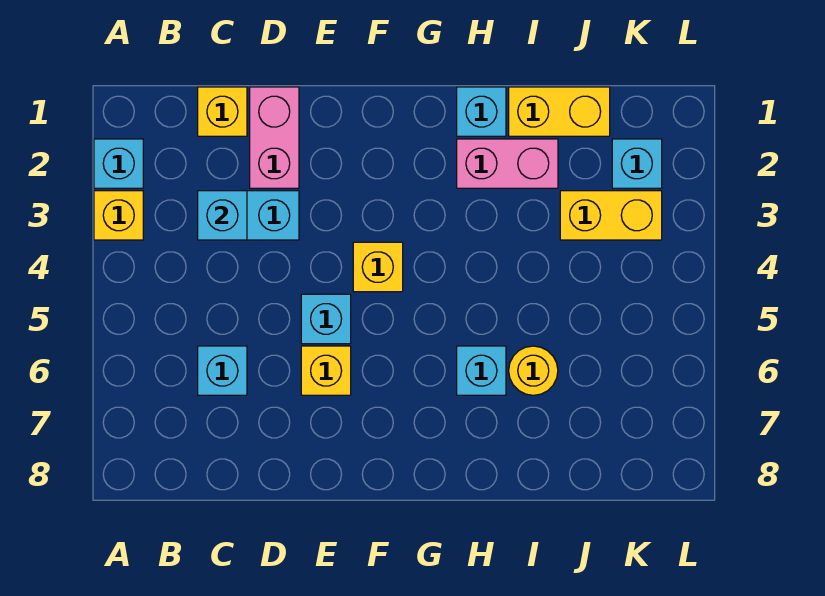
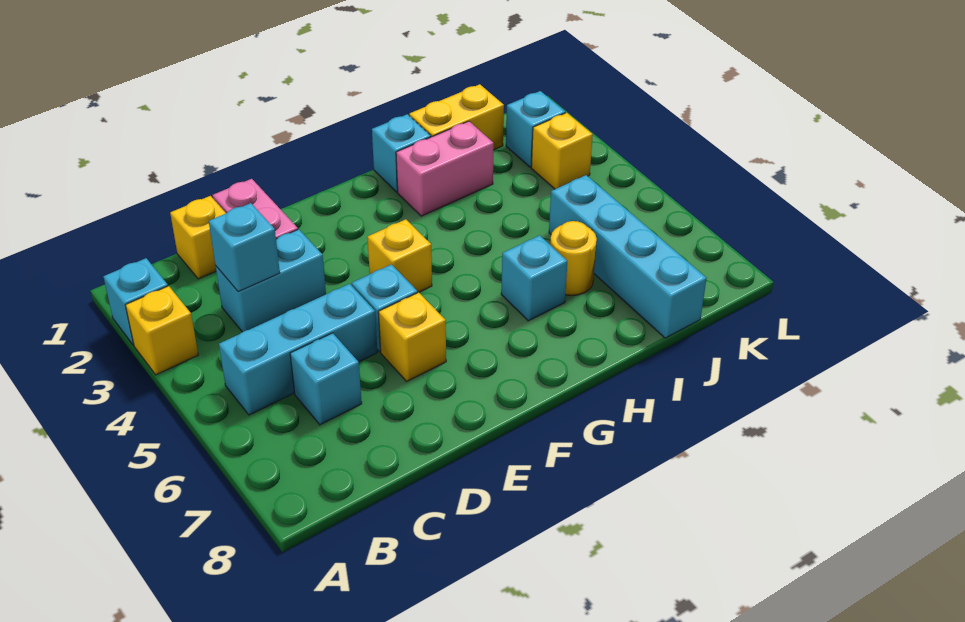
none -> cyan 1x3 brick [219,284,377,415]
yellow 1x2 brick [560,191,662,240] -> yellow 1x1 brick [531,113,593,189]
none -> cyan 1x4 brick [549,175,707,338]

